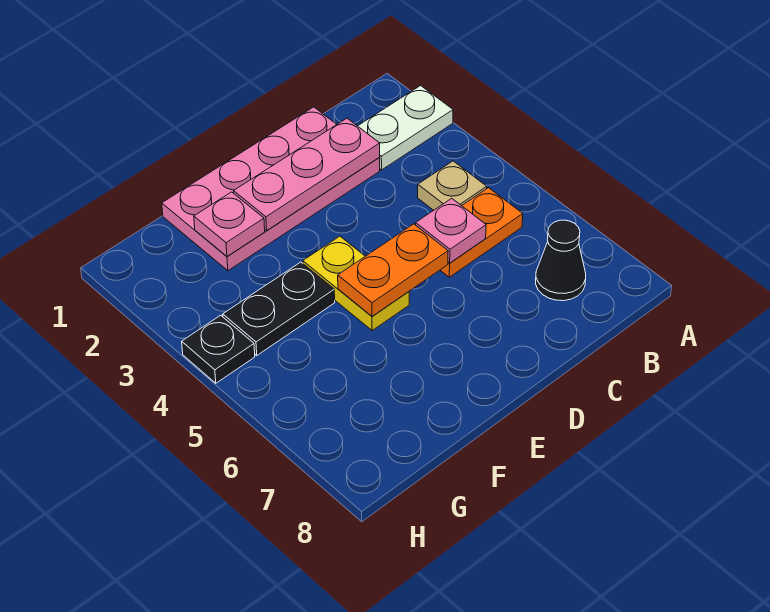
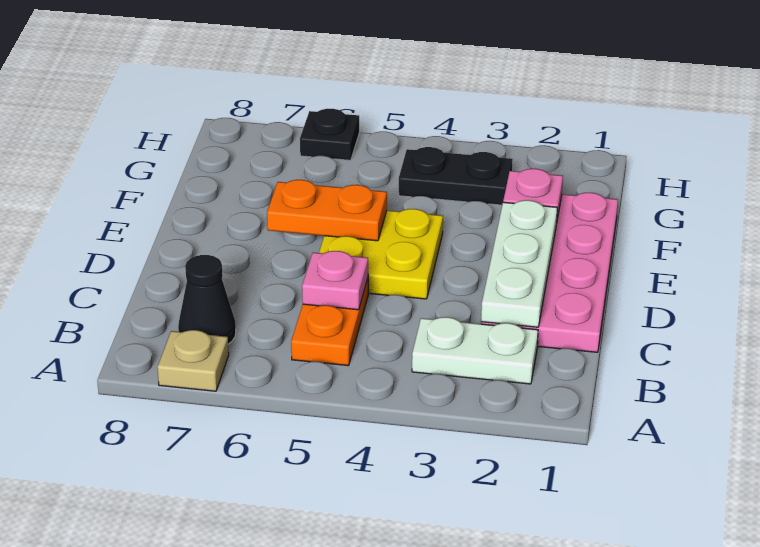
white 1x2 plate [358,86,453,170] -> white 1x2 plate turned to [412,317,538,384]
tan 1x1 plate [418,161,487,210] -> tan 1x1 plate moved to [157,330,229,391]
pink 1x3 plate [234,118,380,230] -> white 1x3 plate [481,200,557,327]
orange 1x2 plate [338,224,448,316] -> orange 1x2 plate turned to [267,180,387,241]
yellow 1x2 plate [303,236,409,330] -> yellow 2x2 plate [319,209,443,299]
black 1x2 plate [223,262,335,355] -> black 1x2 plate turned to [399,147,513,205]
black 1x1 plate [182,315,255,383] -> black 1x1 plate moved to [300,109,359,160]

